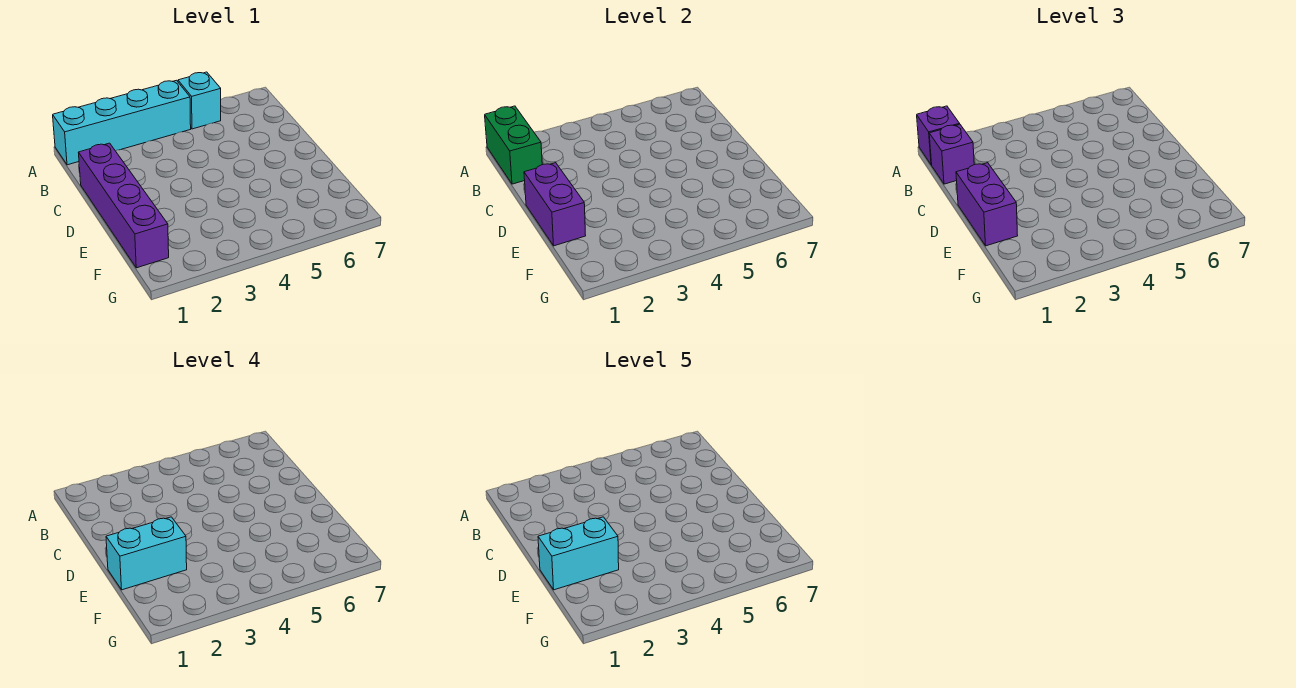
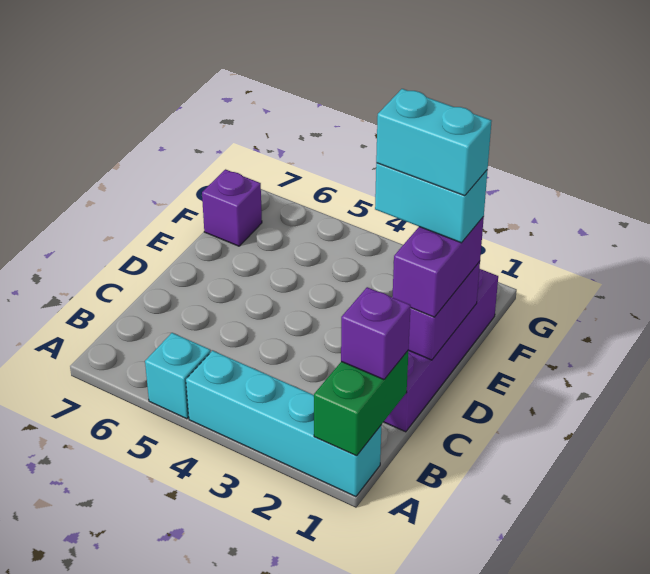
purple 1x1 brick [917,106,960,165] -> purple 1x1 brick moved to [202,169,262,246]

